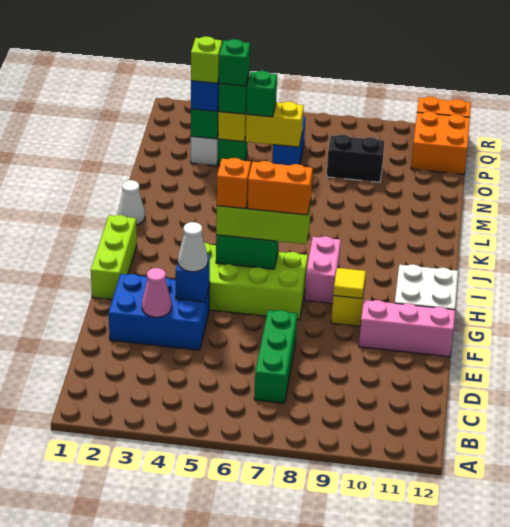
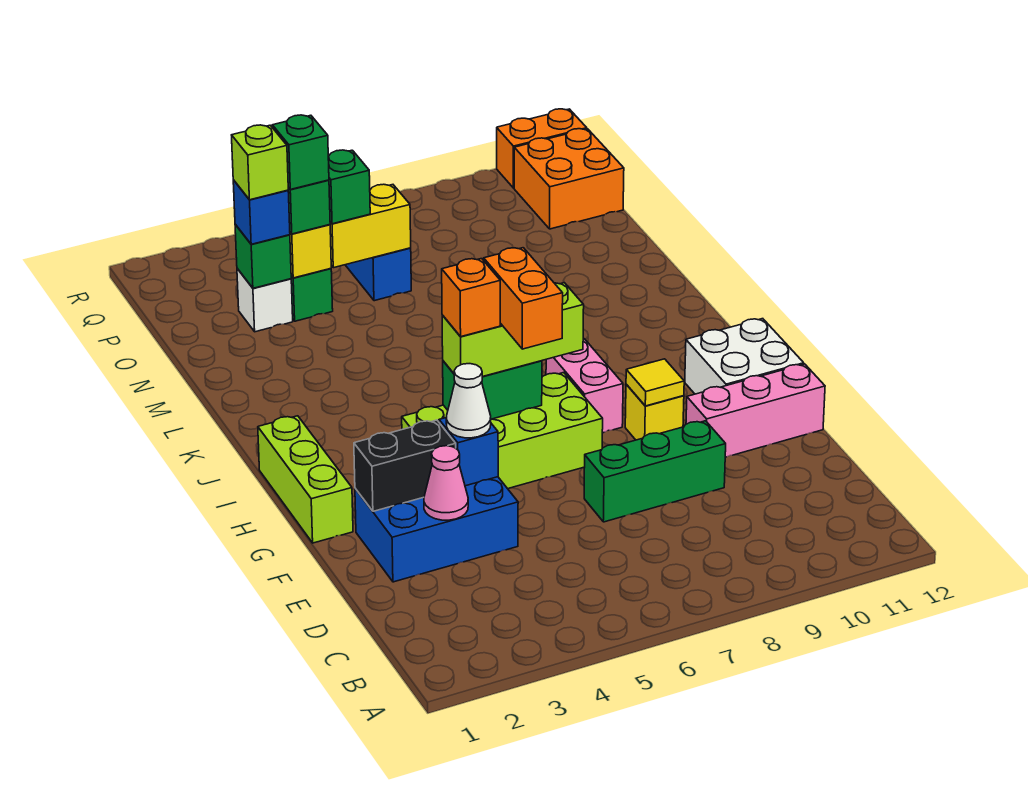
green 1x3 brick [254,310,297,403] -> green 1x3 brick turned to [584,421,726,522]
orange 1x2 brick [247,161,313,215] -> orange 1x2 brick turned to [484,248,563,349]
white 1x1 cone [118,180,145,225] -> none
black 1x2 brick [327,134,384,182] -> black 1x2 brick moved to [354,420,456,511]

